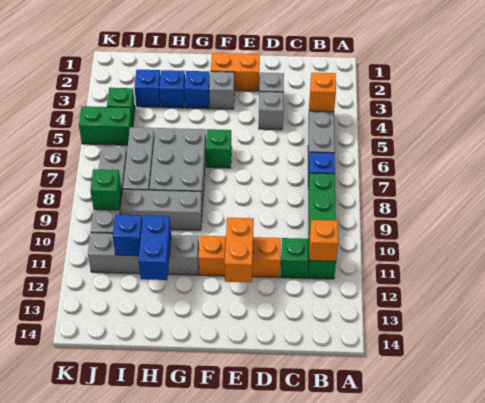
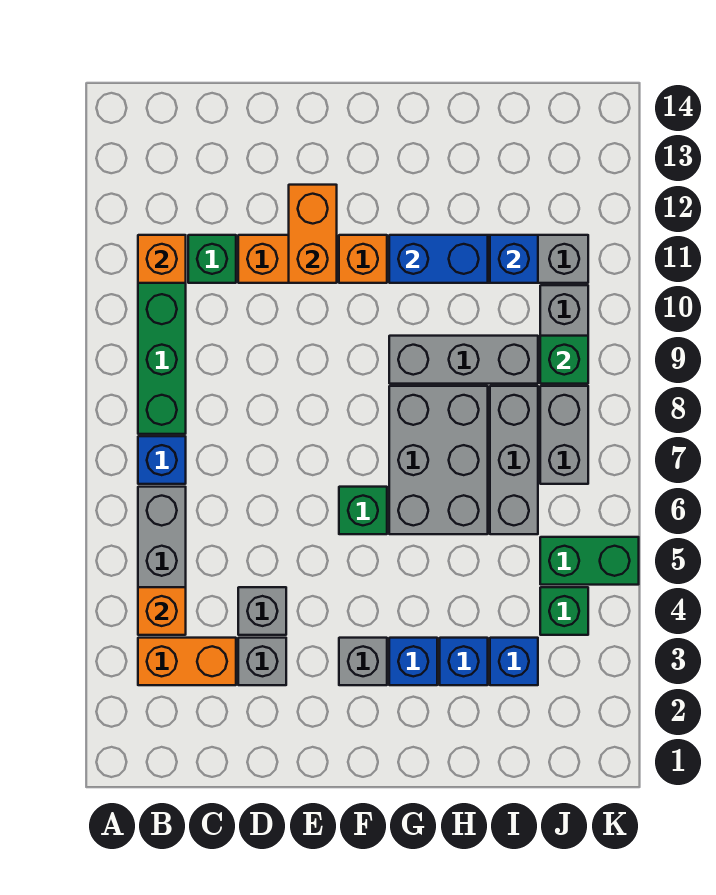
orange 1x2 brick [211,53,260,91] -> orange 1x2 brick moved to [138,638,236,685]
blue 1x2 brick [139,215,171,280] -> blue 1x2 brick turned to [389,235,488,283]

